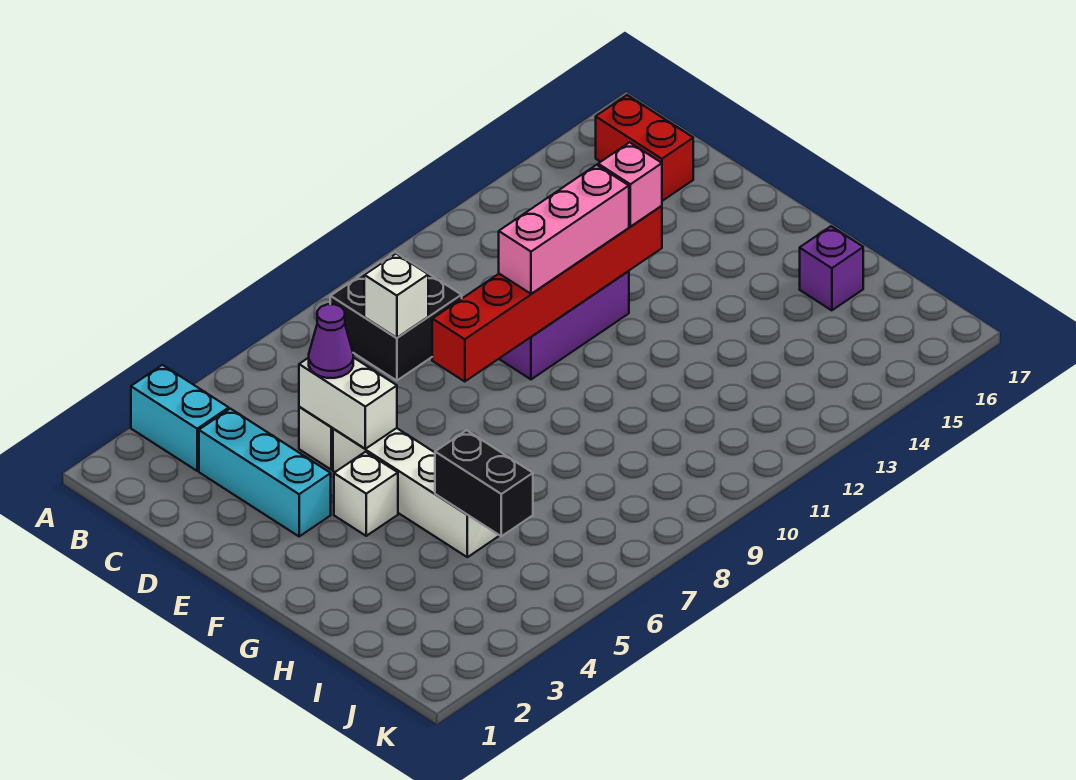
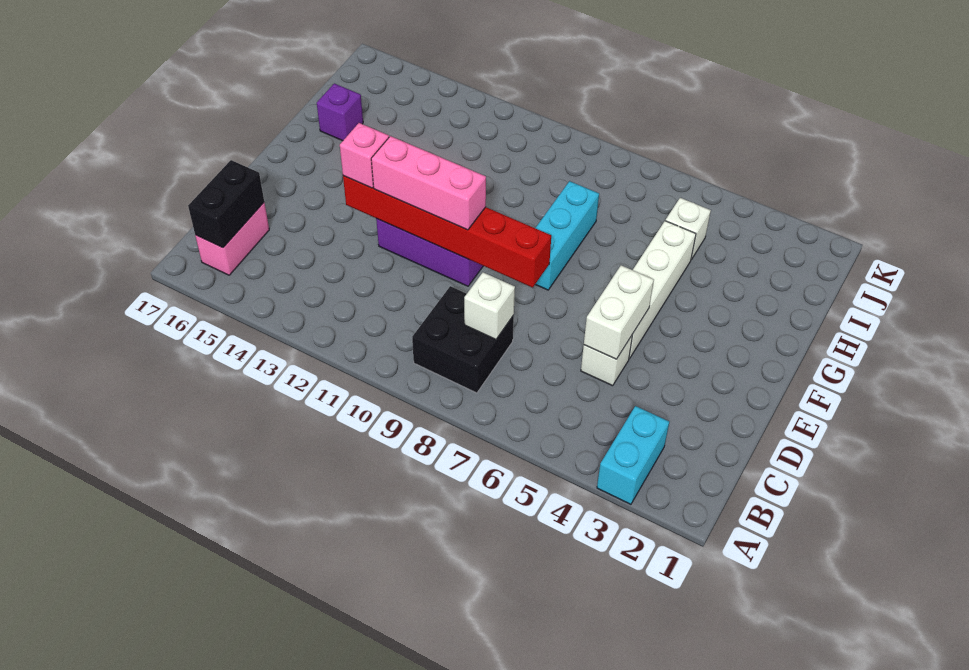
red 1x2 brick [596,95,693,201] -> pink 1x2 brick [195,202,269,275]
cyan 1x3 brick [199,409,331,536] -> cyan 1x3 brick moved to [535,181,599,290]
purple 1x1 cone [309,304,353,378] -> none
white 1x1 brick [334,452,398,536] -> white 1x1 brick moved to [665,198,711,260]
black 1x2 brick [435,430,533,536] -> black 1x2 brick moved to [188,160,264,248]

